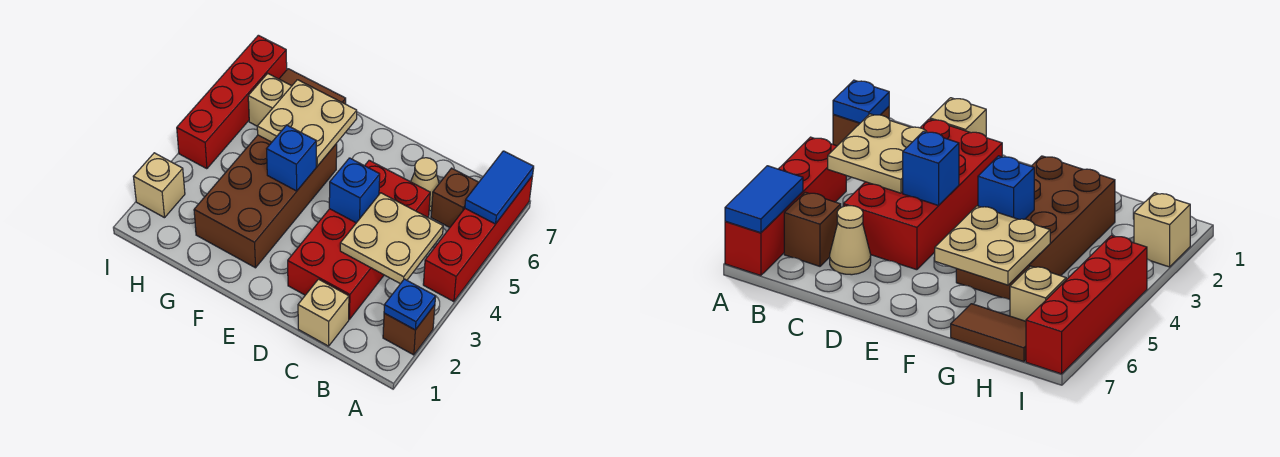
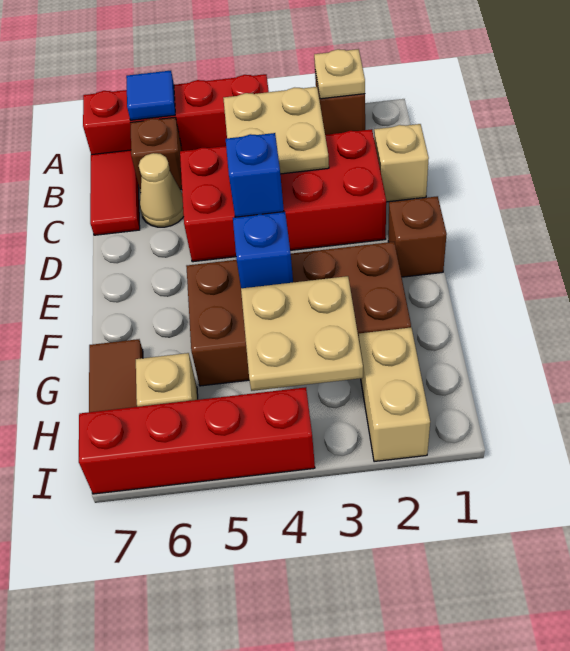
blue 1x1 plate [384,279,436,330] -> tan 1x1 plate [314,49,365,99]
blue 1x2 tile [465,151,534,224] -> blue 1x1 tile [126,71,175,120]
none -> red 1x2 tile [90,150,140,235]
none -> brown 1x1 brick [388,196,447,277]
tan 2x2 plate [257,80,357,166] -> tan 2x2 plate moved to [241,276,363,391]
tan 1x1 brick [133,153,185,218] -> tan 1x2 brick [359,328,430,462]

